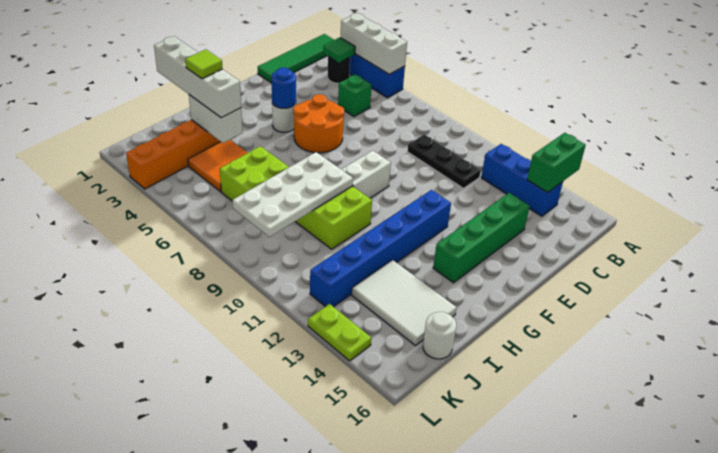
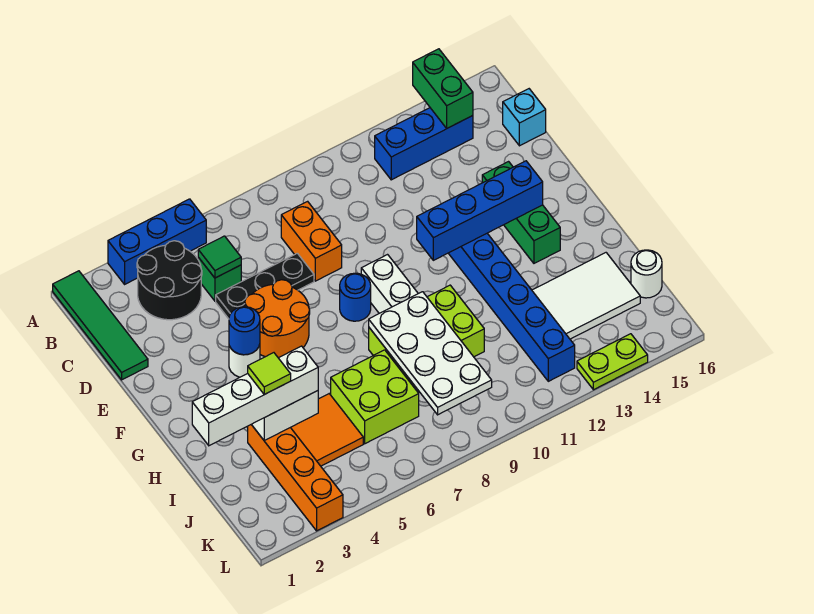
white 1x3 brick [341,13,407,74] -> none
black 1x1 round brick [328,56,350,83] -> black 2x2 round brick [137,241,202,320]
green 1x1 tile [323,37,355,62] -> green 1x1 tile moved to [198,236,241,278]
none -> orange 1x2 brick [281,201,342,281]
black 1x3 plate [407,134,481,188] -> black 1x3 plate moved to [216,253,314,319]
none -> cyan 1x1 brick [503,89,546,146]
green 1x4 brick [433,193,530,283] -> green 1x3 brick [482,162,560,263]
none -> blue 1x1 round brick [340,273,371,321]
none -> blue 1x4 brick [417,161,543,260]

